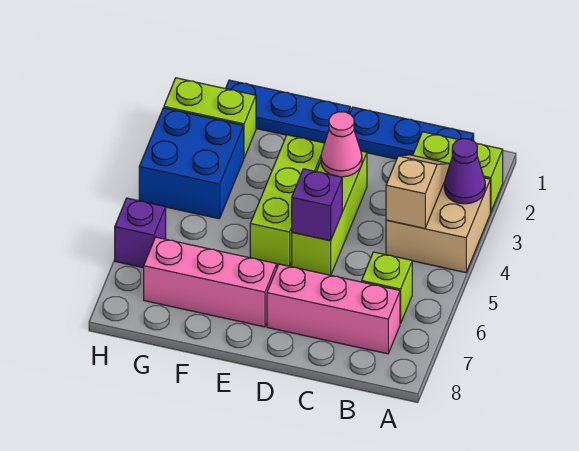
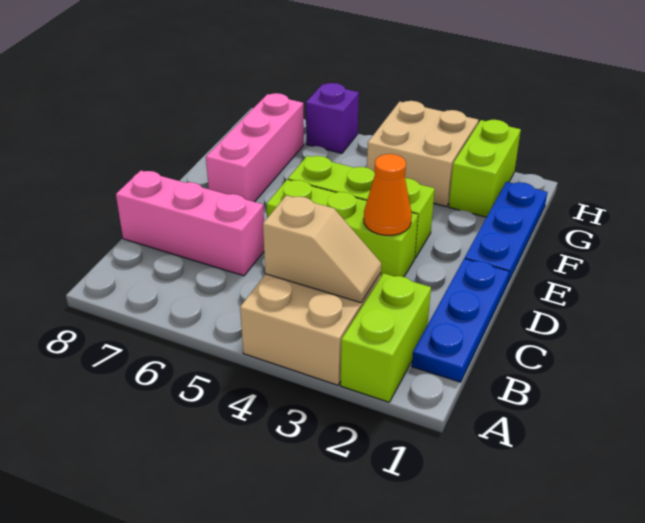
purple 1x1 cone [444,139,485,204] -> none
lime 1x1 brick [362,252,412,324] -> none
pink 1x3 brick [267,264,400,354] -> pink 1x3 brick turned to [116,171,264,276]
pink 1x1 cone [321,112,362,177] -> orange 1x1 cone [364,154,412,235]
purple 1x1 brick [292,169,342,241] -> none
blue 2x2 brick [139,108,244,219] -> tan 2x2 brick [367,101,478,207]

